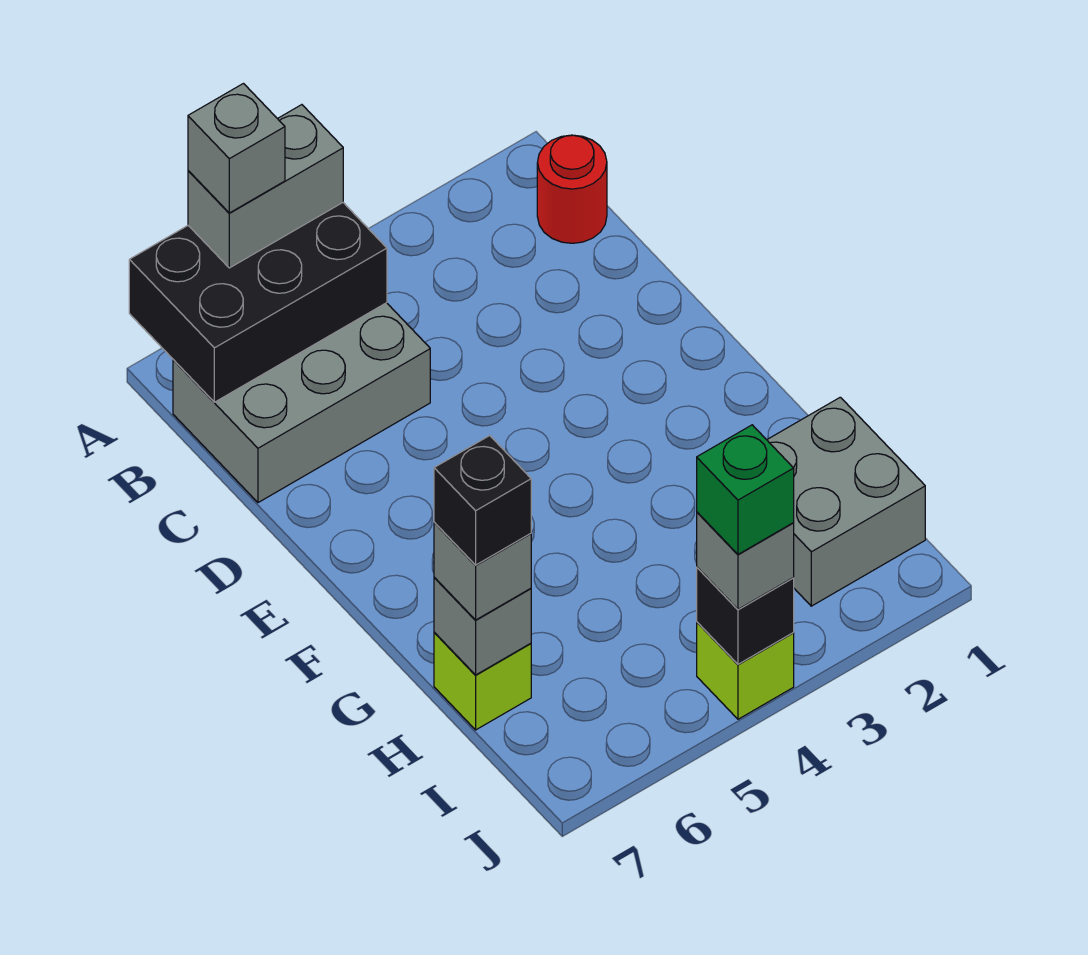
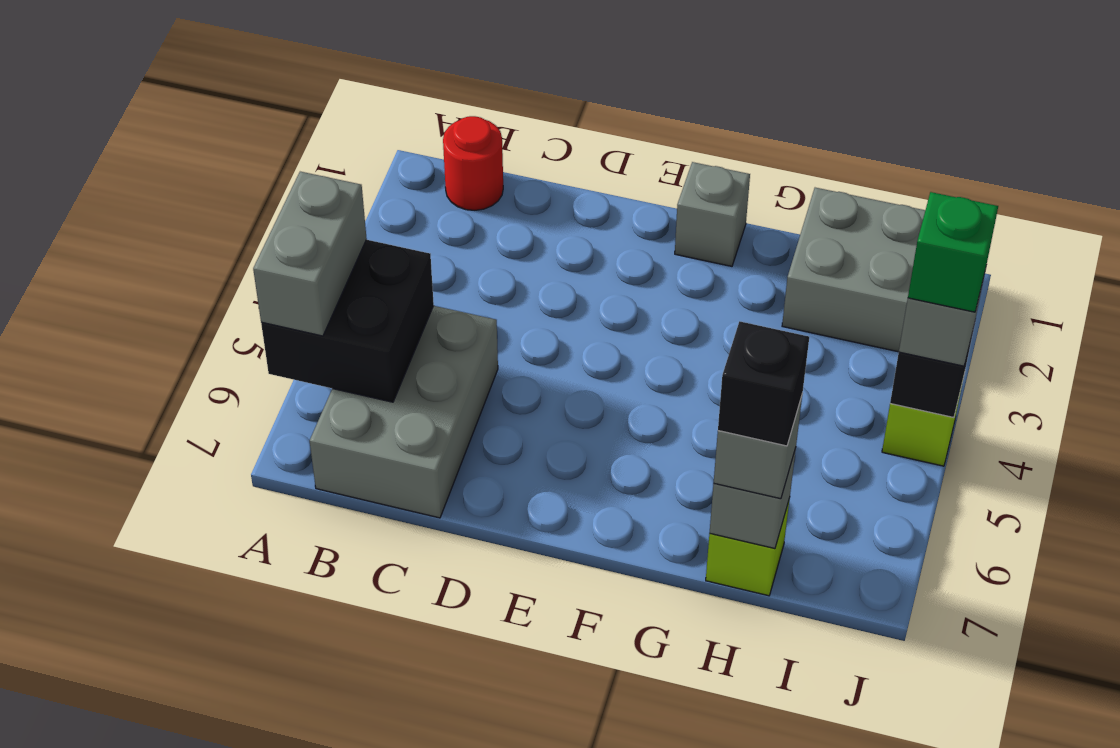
black 2x3 brick [129,203,387,402] -> black 2x2 brick [261,240,434,402]
grey 1x1 brick [188,84,285,213] -> grey 1x1 brick moved to [675,162,750,266]

